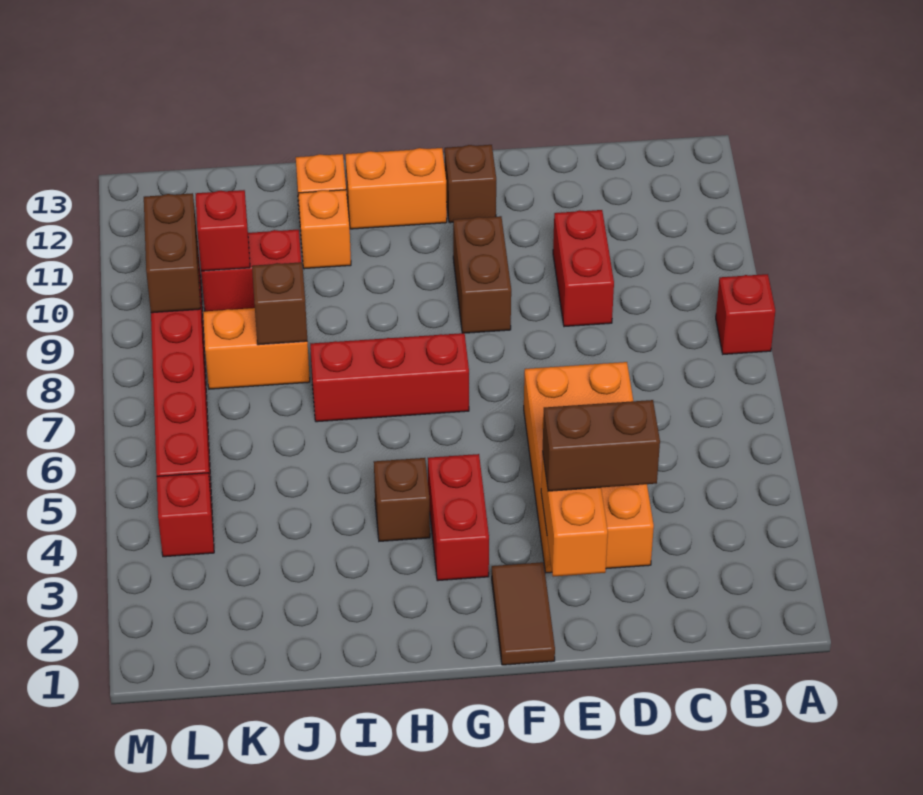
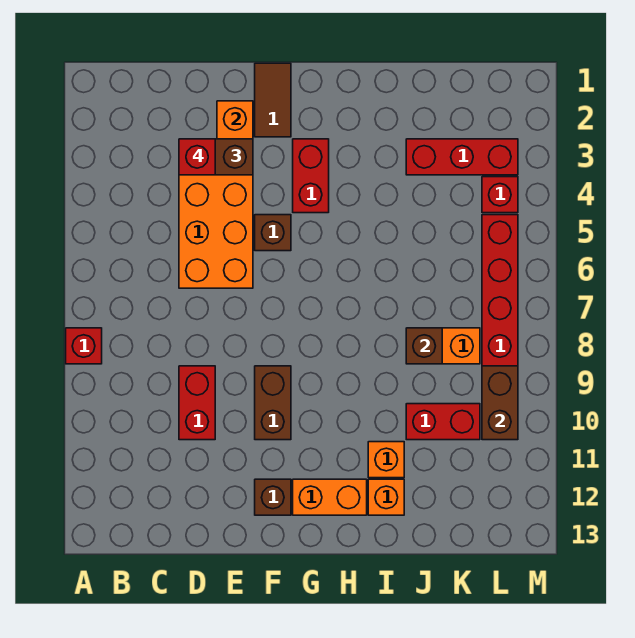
red 1x3 brick [310,333,469,422] -> red 1x3 brick moved to [406,139,518,175]
brown 1x1 brick [374,458,430,541] -> brown 1x1 brick moved to [255,215,291,251]
red 1x1 brick [196,190,250,271] -> red 1x1 brick moved to [179,139,215,175]

